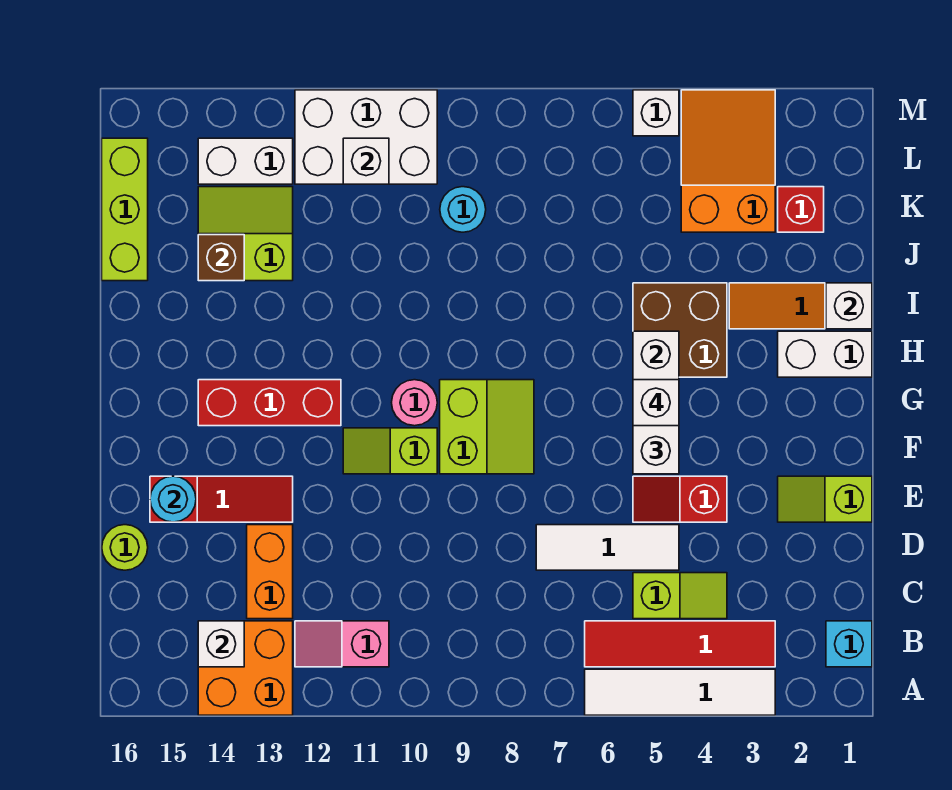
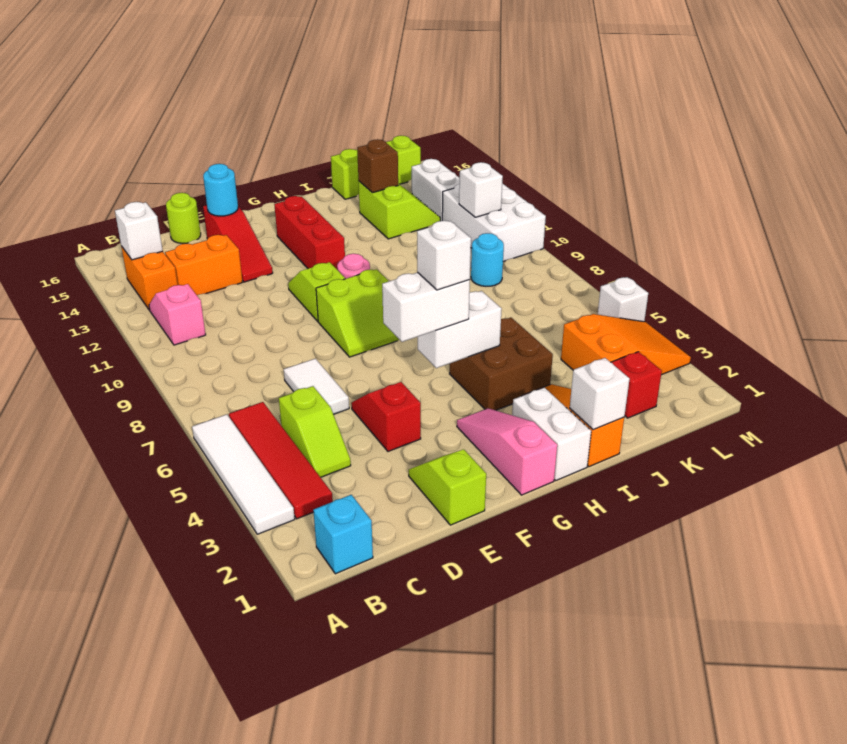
orange 2x2 brick [198,621,293,715] -> orange 1x2 brick [121,246,178,310]
white 1x3 tile [536,525,679,570] -> white 1x2 tile [284,359,349,414]
none -> pink 1x3 slope [457,408,557,495]

